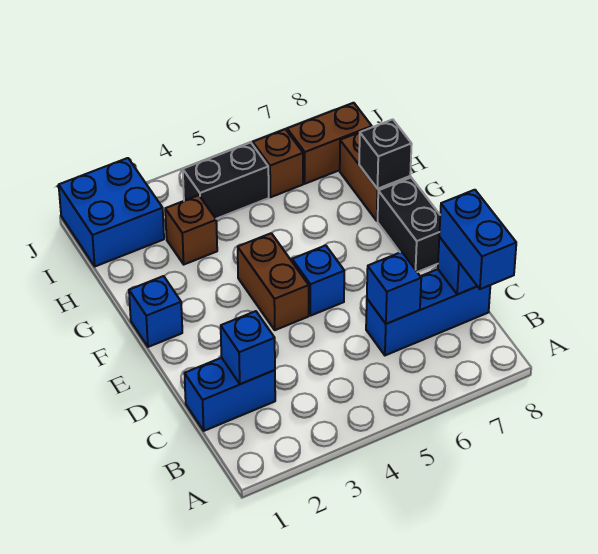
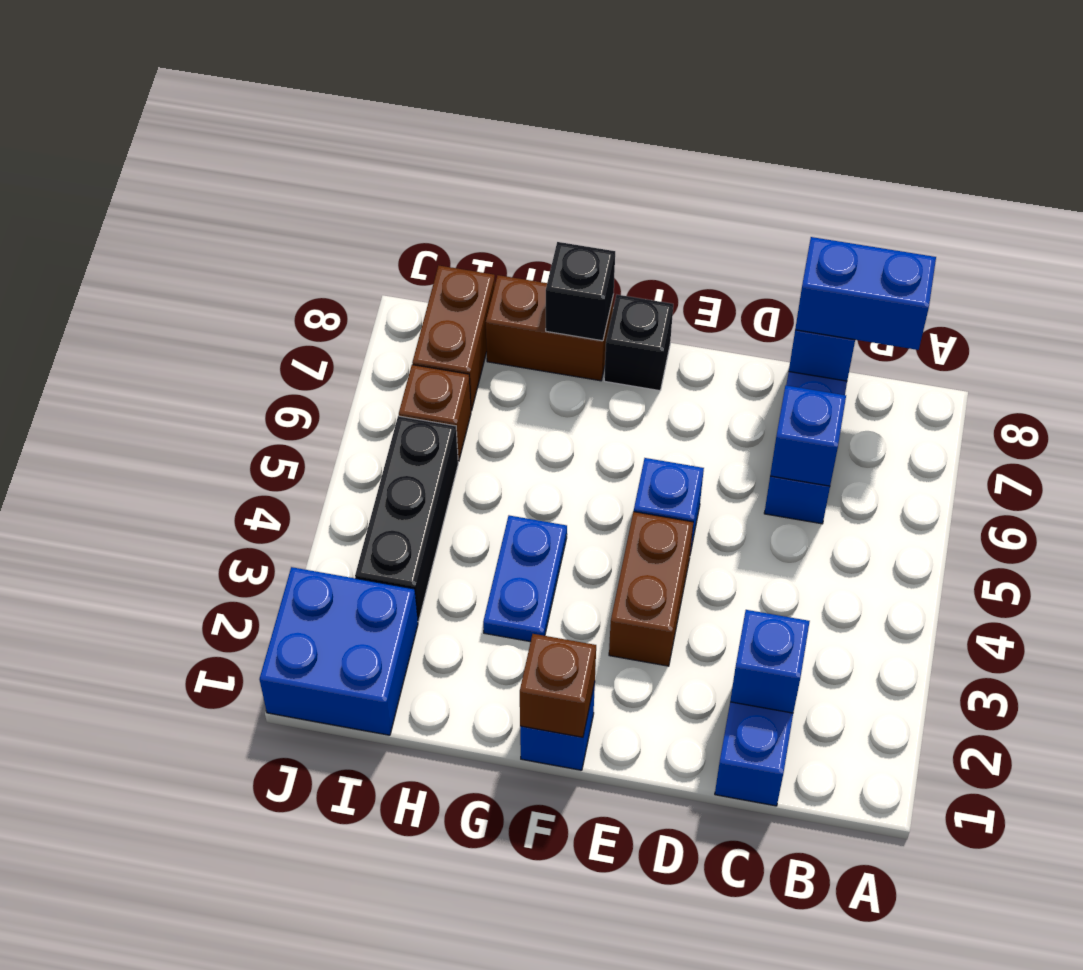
brown 1x2 brick [238,233,309,330] -> brown 1x2 brick turned to [609,512,693,666]
black 1x2 brick [378,178,440,272] -> black 1x1 brick [604,295,673,391]
none -> blue 1x2 plate [483,515,567,642]
brown 1x1 brick [165,195,217,264] -> brown 1x1 brick moved to [520,634,596,737]
black 1x2 brick [183,143,269,219] -> black 1x3 brick [355,416,458,621]

